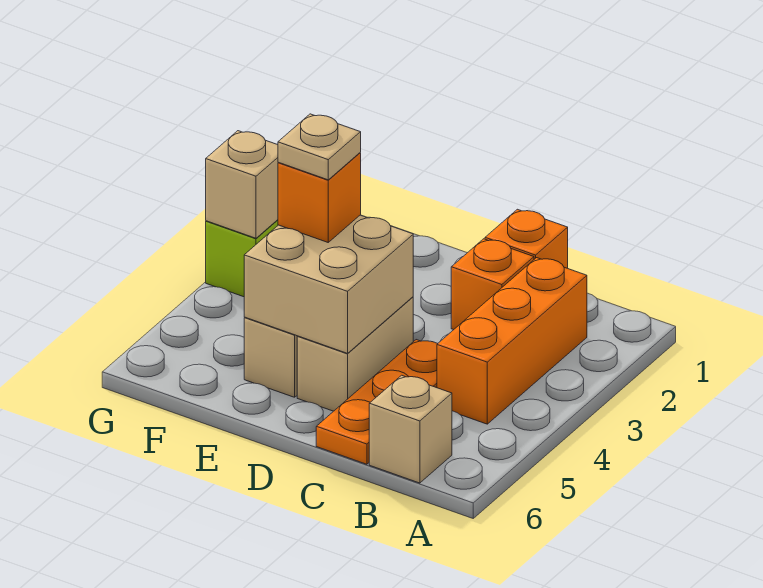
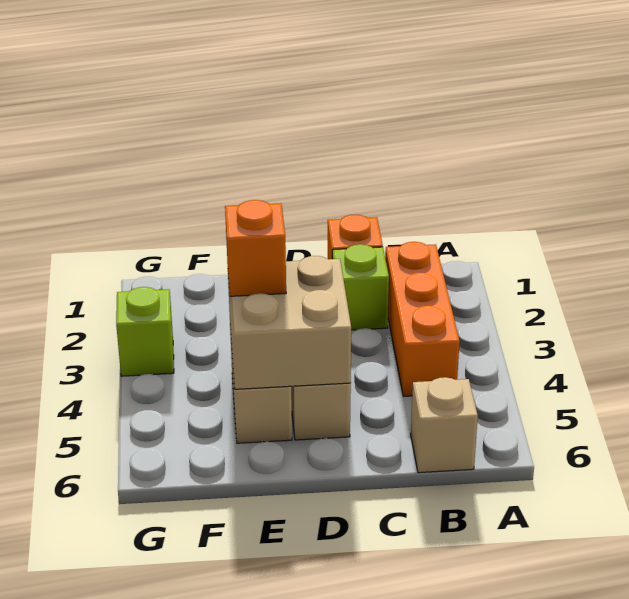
orange 1x1 brick [451,239,534,330] -> lime 1x1 brick [332,244,389,330]
orange 1x3 plate [316,340,438,464] -> none
tan 1x1 plate [278,114,361,180] -> none
tan 1x1 brick [206,131,278,238] -> none

